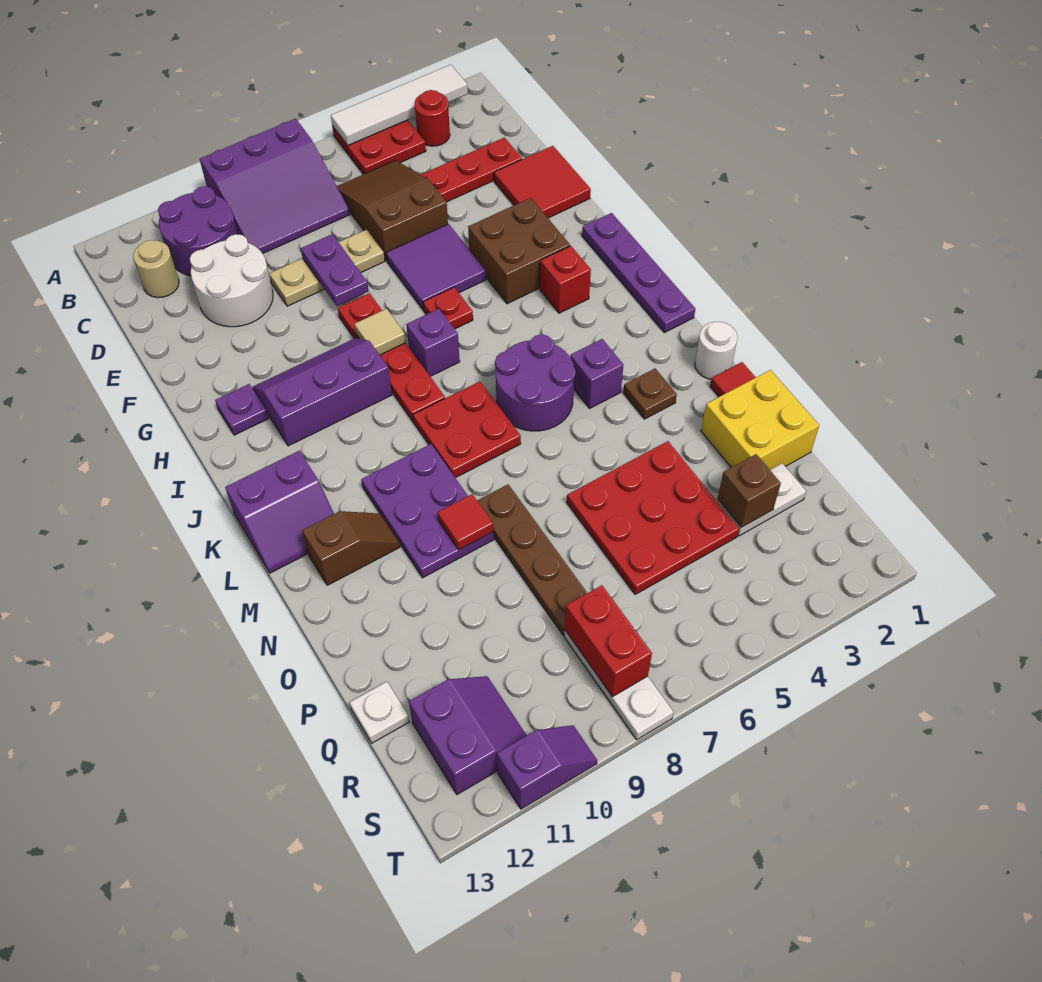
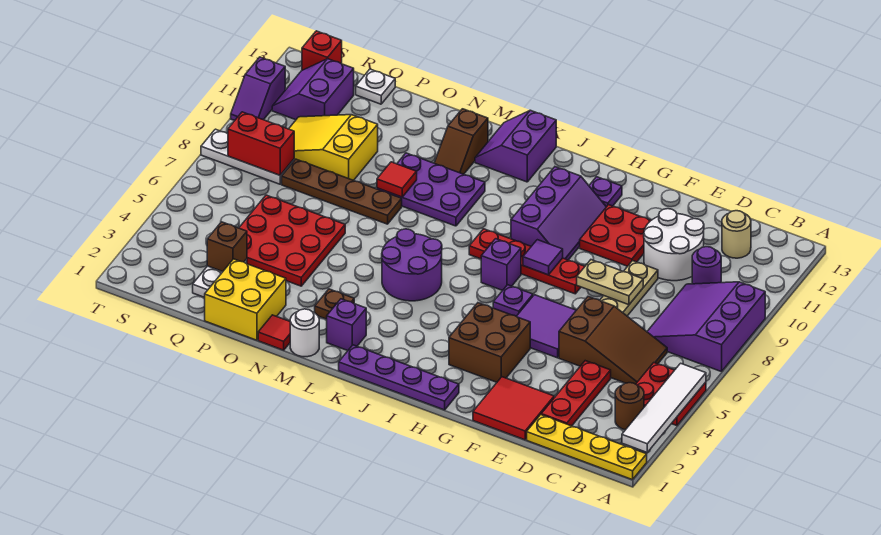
none -> yellow 1x4 plate [527,415,647,480]
red 1x1 round brick [415,90,450,146] -> brown 1x1 round brick [615,383,644,430]
purple 2x2 round brick [158,186,238,276] -> purple 1x1 round brick [692,247,721,284]
purple 1x2 plate [301,234,369,306] -> tan 1x2 plate [577,260,643,305]
red 1x1 plate [423,287,473,329] -> purple 1x1 plate [493,285,533,316]
tan 1x1 tile [354,309,406,355] -> purple 1x1 tile [523,240,563,275]
red 1x1 brick [540,246,591,313] -> red 1x1 brick moved to [302,31,342,70]
red 2x2 plate [413,381,521,478] -> red 2x2 plate moved to [580,205,651,266]
purple 1x1 brick [570,339,623,408] -> purple 1x1 brick moved to [327,299,366,351]
none -> yellow 2x3 slope [289,115,378,180]
purple 2x2 slope [409,676,527,795] -> purple 2x2 slope turned to [272,59,354,120]

